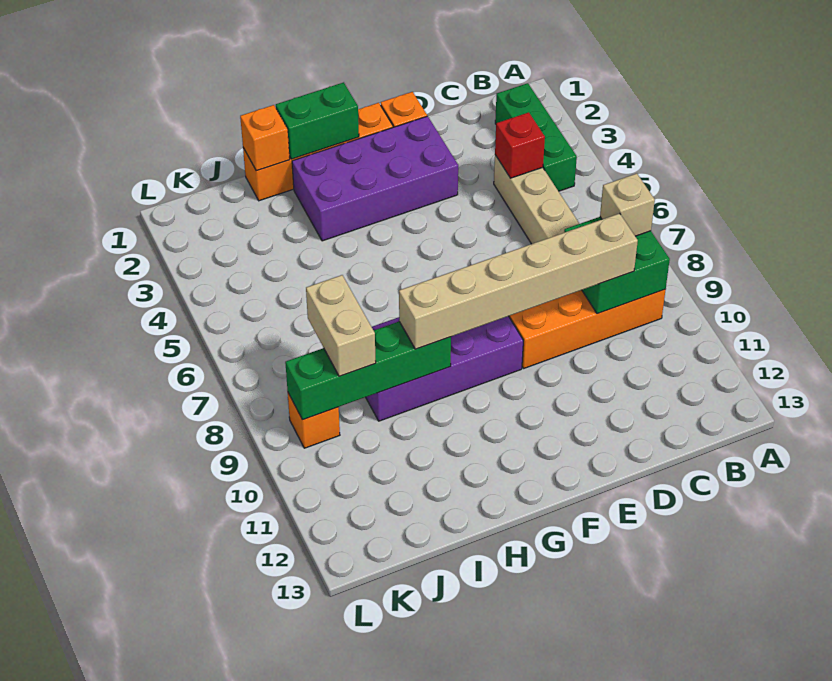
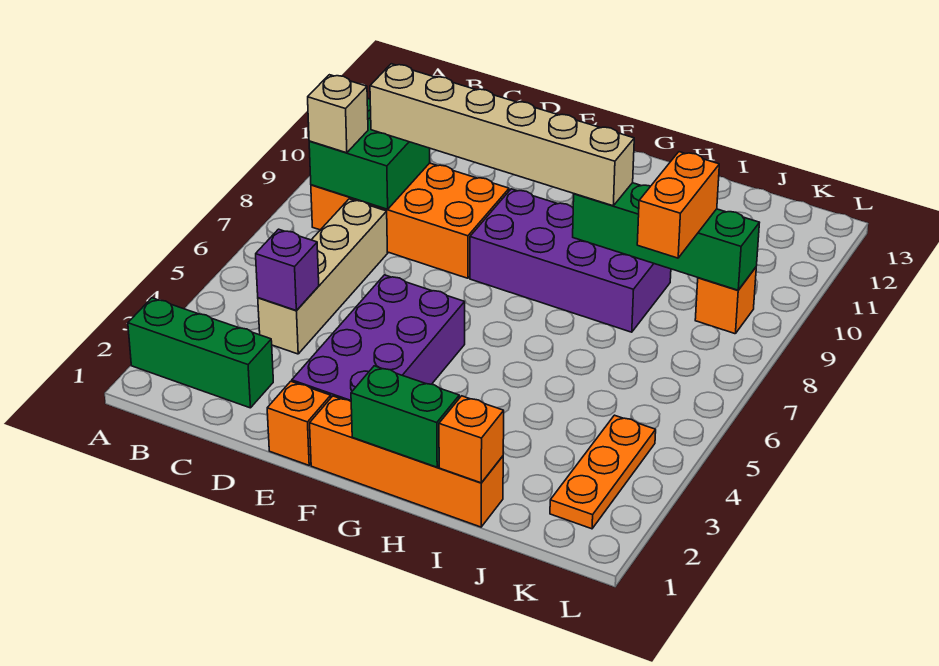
green 1x3 brick [495,83,577,191] -> green 1x3 brick turned to [128,298,273,408]
red 1x1 brick [495,112,545,178] -> purple 1x1 brick [256,229,319,311]
purple 2x4 brick [292,116,458,241] -> purple 2x4 brick turned to [292,275,465,401]
tan 1x2 brick [306,275,376,376] -> orange 1x2 brick [637,152,719,258]
none -> orange 1x3 plate [550,415,656,529]

